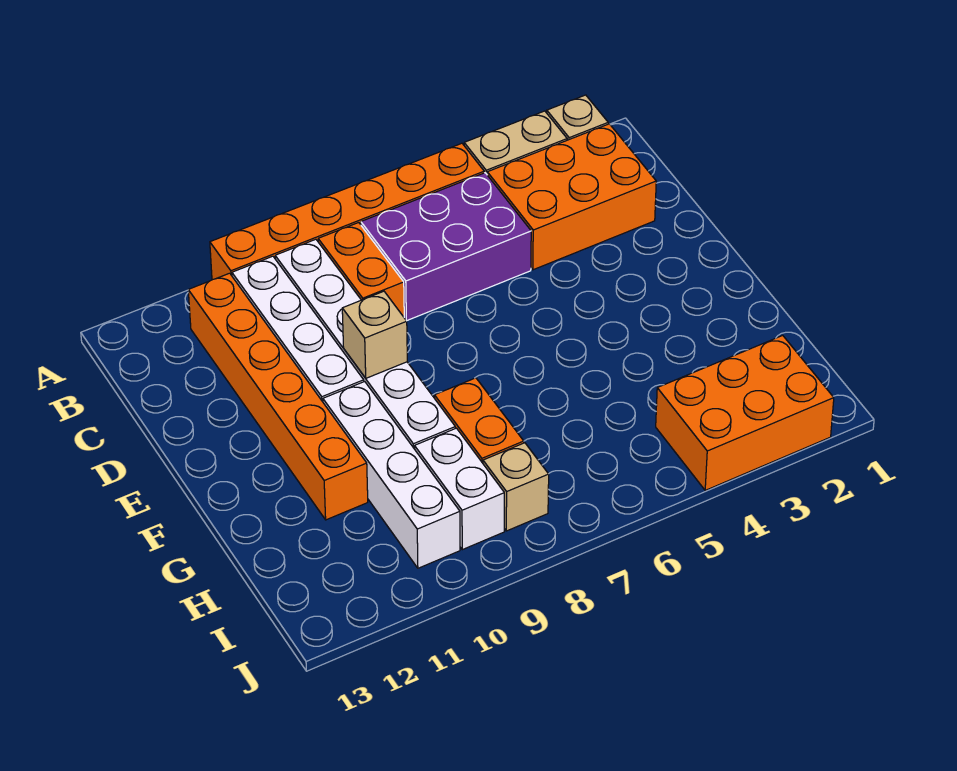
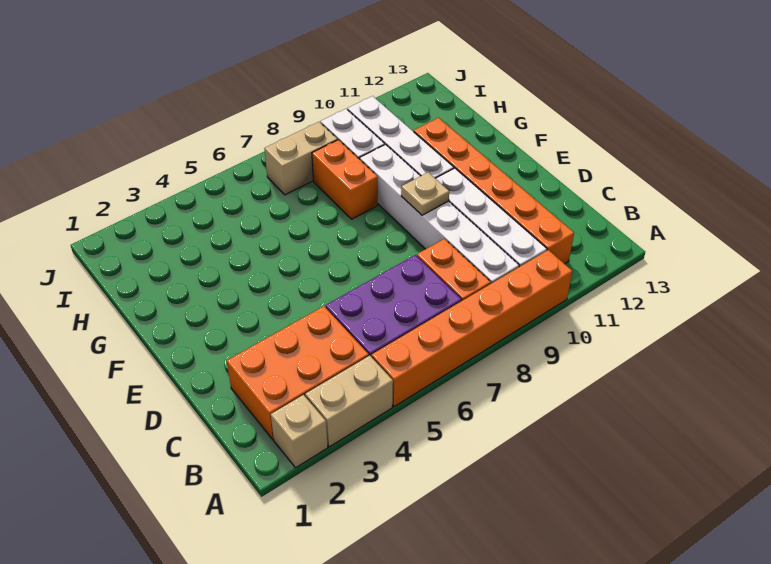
tan 1x1 brick [342,291,407,378] -> tan 1x1 plate [401,172,449,215]
orange 2x3 brick [656,335,834,490] -> none
tan 1x1 brick [483,443,549,531] -> tan 1x2 brick [264,122,337,195]

